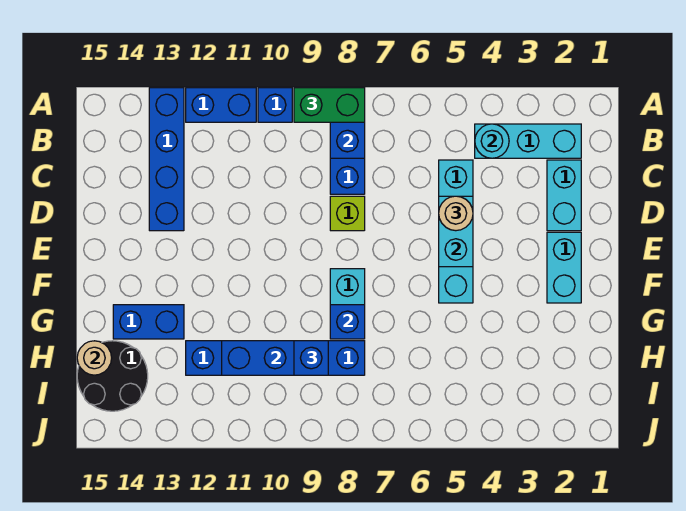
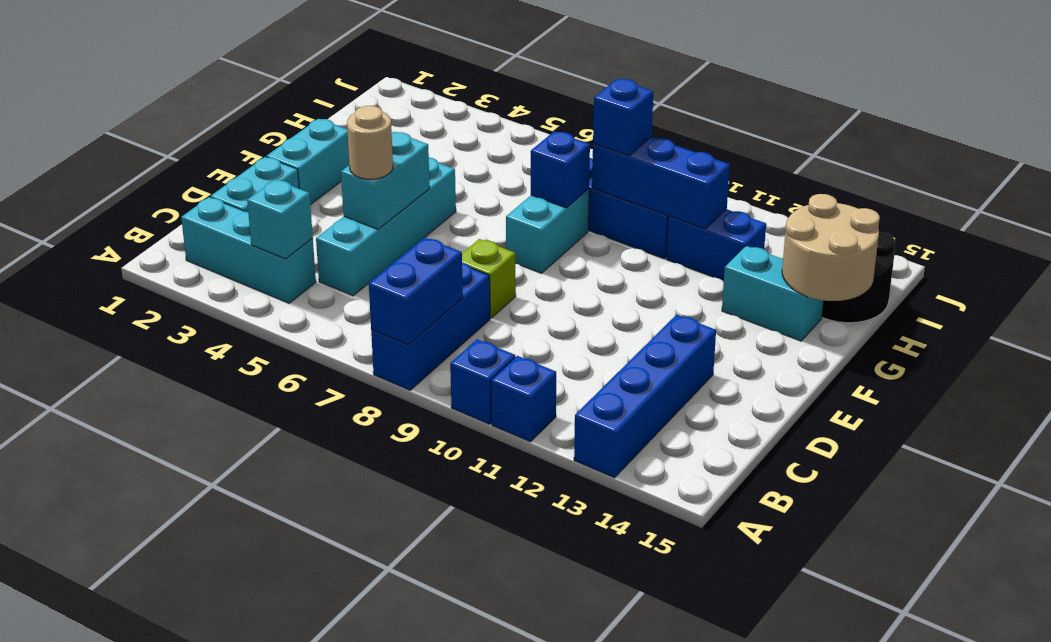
green 1x2 brick [294,88,365,122] -> none
blue 1x2 brick [186,88,256,122] -> blue 1x1 brick [491,356,556,442]
cyan 1x1 round brick [475,124,509,158] -> cyan 1x1 brick [247,180,313,259]
blue 1x2 brick [113,305,184,339] -> cyan 1x2 brick [722,246,824,341]
tan 1x1 round brick [77,341,112,375] -> tan 2x2 round brick [782,194,880,301]

